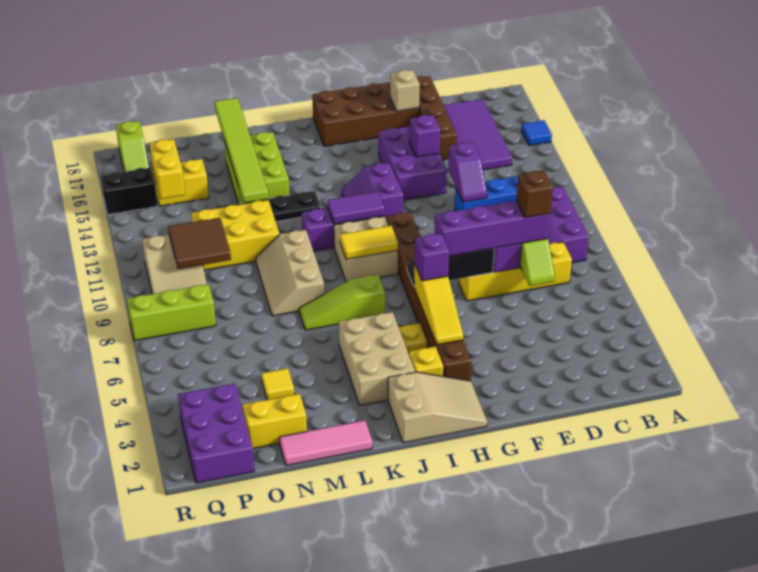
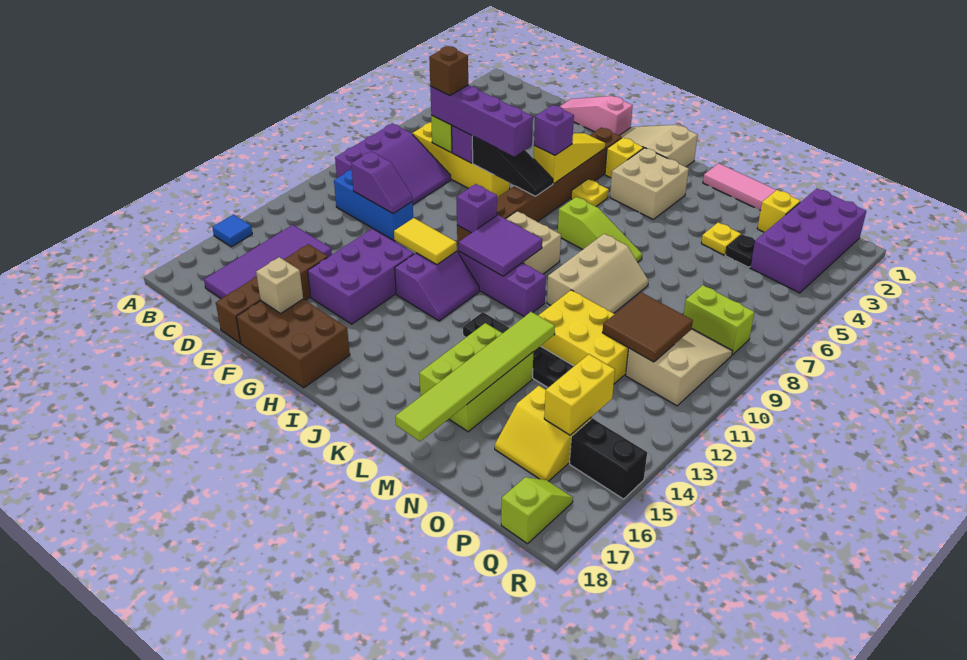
none -> pink 1x3 slope [560,96,633,135]
purple 1x2 slope [448,142,487,202] -> purple 1x2 slope turned to [351,152,413,214]
purple 1x1 brick [410,115,440,157] -> purple 1x1 brick moved to [457,184,497,233]
brown 2x4 brick [312,82,419,146] -> brown 2x3 brick [236,299,350,388]
yellow 1x2 tile [340,226,398,259] -> yellow 1x2 tile moved to [394,218,457,265]
purple 1x2 tile [327,191,384,224] -> purple 2x2 tile [459,215,542,276]
tan 2x3 brick [339,312,415,405] -> tan 2x2 brick [610,148,689,220]
yellow 1x2 brick [243,394,307,448] -> yellow 1x1 brick [757,190,800,233]
yellow 1x1 tile [261,368,294,400] -> yellow 1x1 plate [701,222,741,255]
none -> black 1x1 plate [725,234,755,267]
purple 2x3 brick [178,384,254,483] -> purple 2x4 brick [750,189,866,293]
lime 1x3 brick [127,284,216,341] -> lime 1x2 brick [684,285,754,355]

